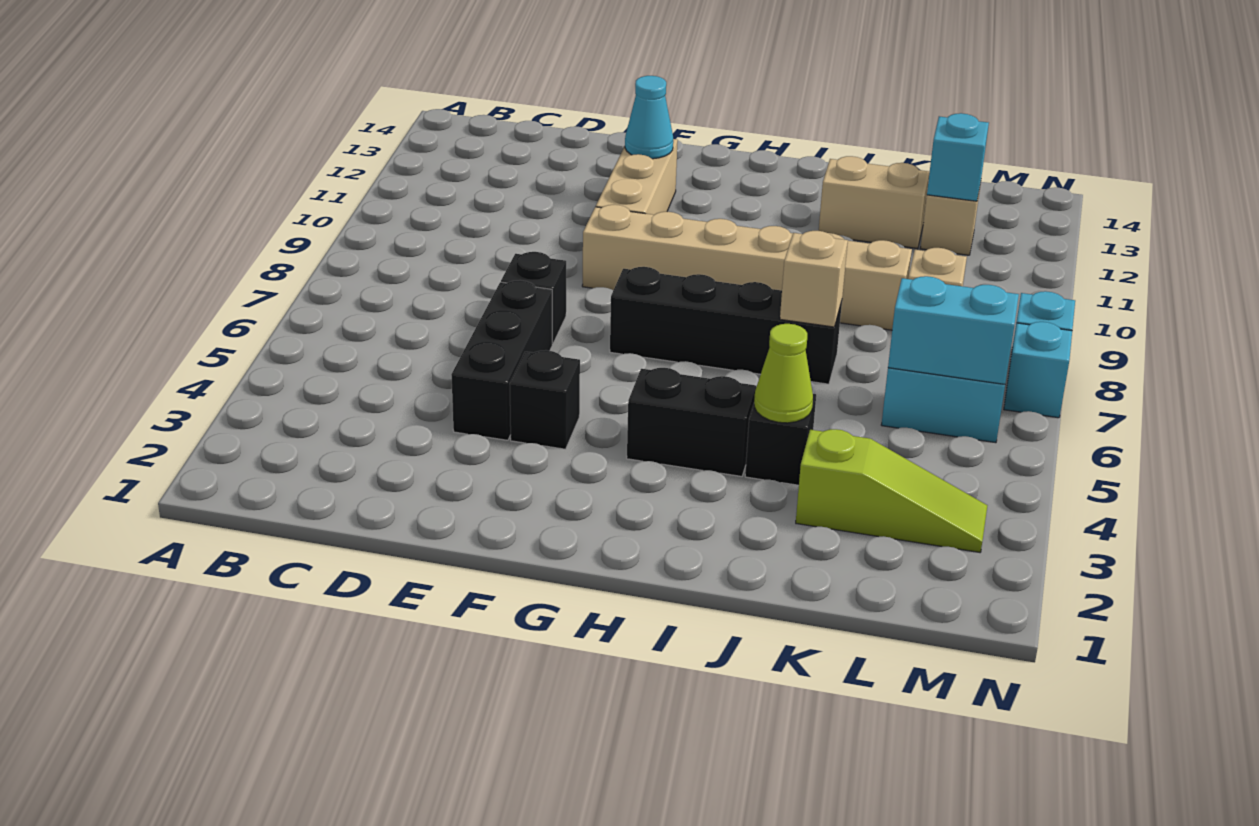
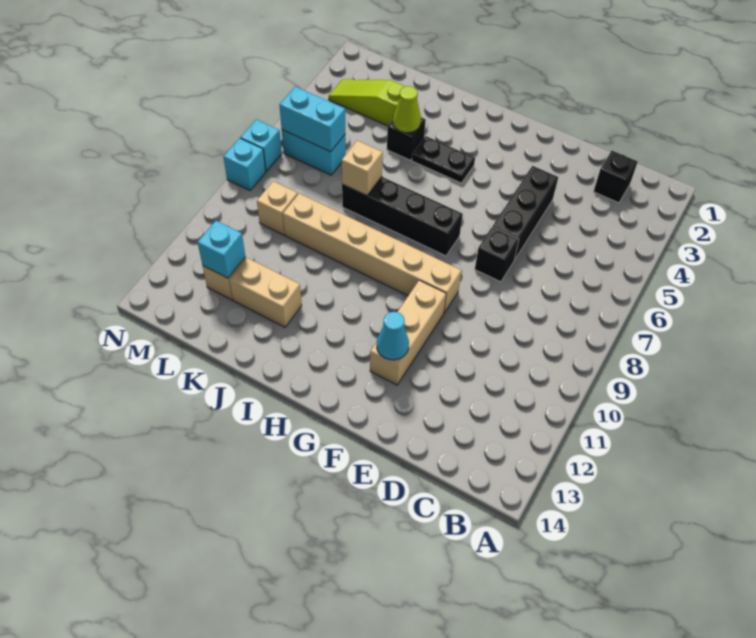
black 1x1 brick [510,350,580,449] -> black 1x1 brick moved to [593,151,638,203]
black 1x2 brick [627,368,756,476] -> black 1x2 plate [412,136,475,183]

